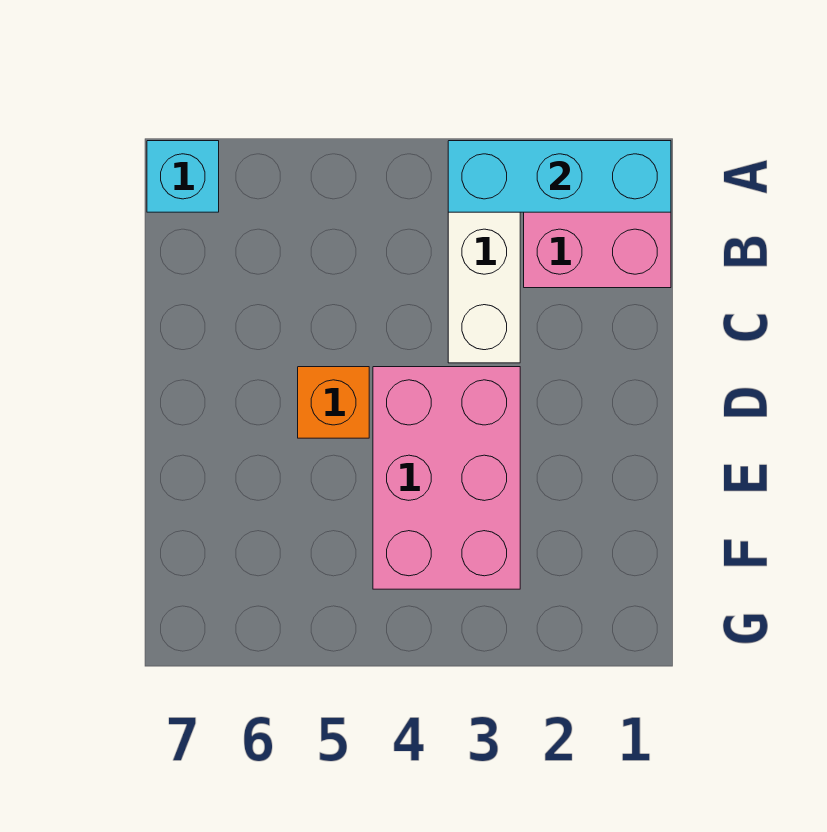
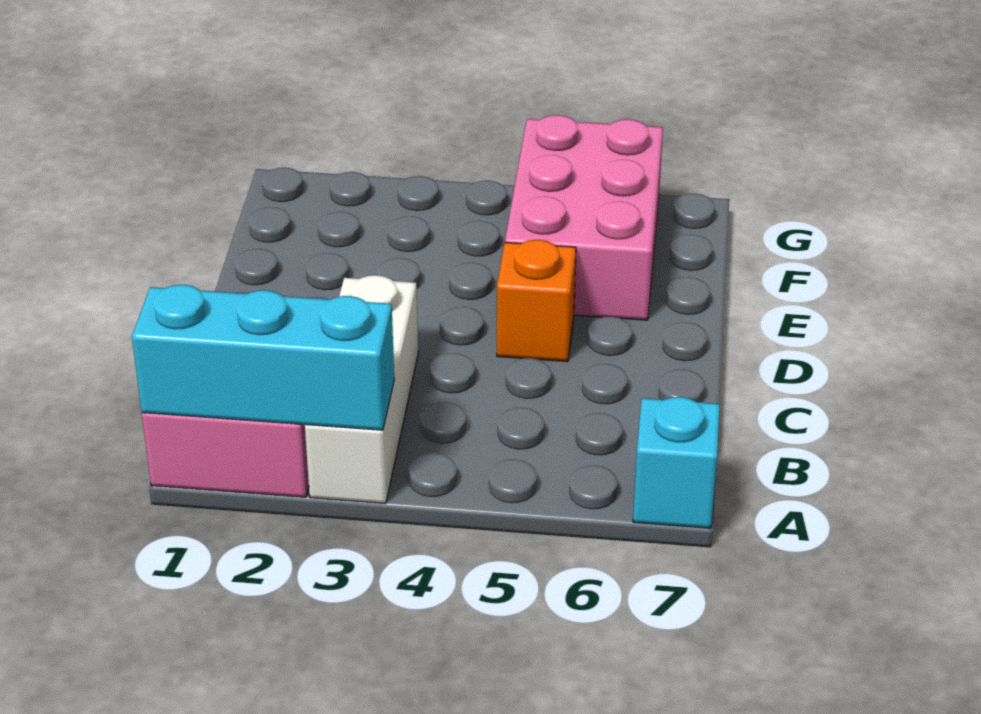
pink 2x3 brick [373,367,520,589] -> pink 2x3 brick moved to [505,115,663,320]

